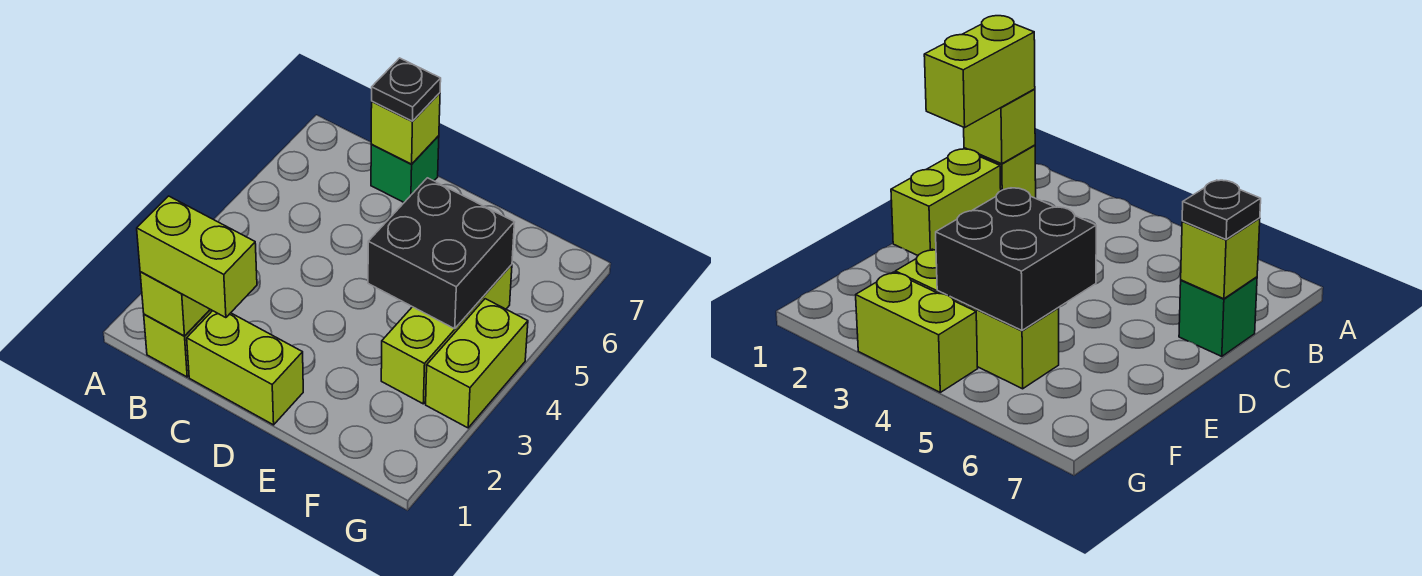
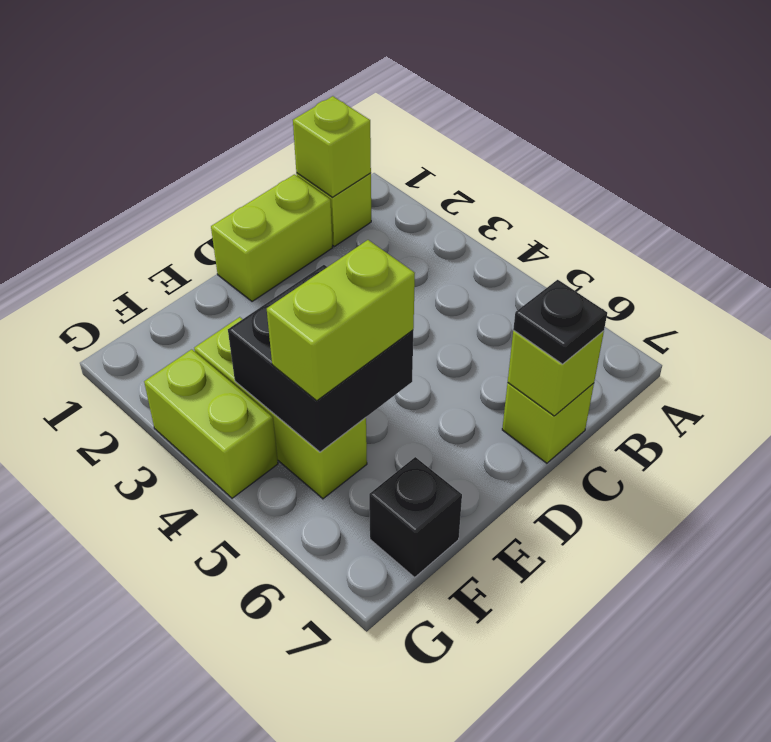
lime 1x2 brick [137,196,257,318] -> lime 1x2 brick moved to [267,240,415,401]
green 1x1 brick [371,136,439,202] -> lime 1x1 brick [502,383,594,463]
none -> black 1x1 brick [369,457,462,577]

